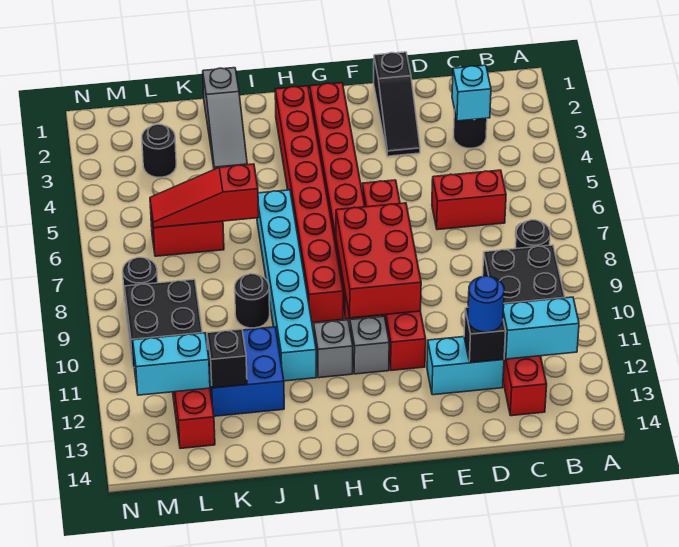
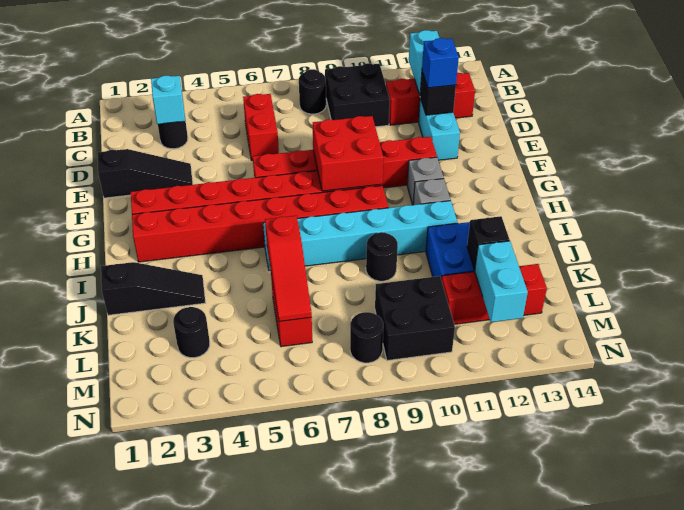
blue 1x1 round brick [468,276,504,332] -> blue 1x1 brick [422,38,459,88]
red 2x3 brick [336,203,421,318] -> red 2x2 brick [313,116,383,191]
grey 1x3 slope [203,68,247,169] -> black 1x3 slope [101,262,205,315]

